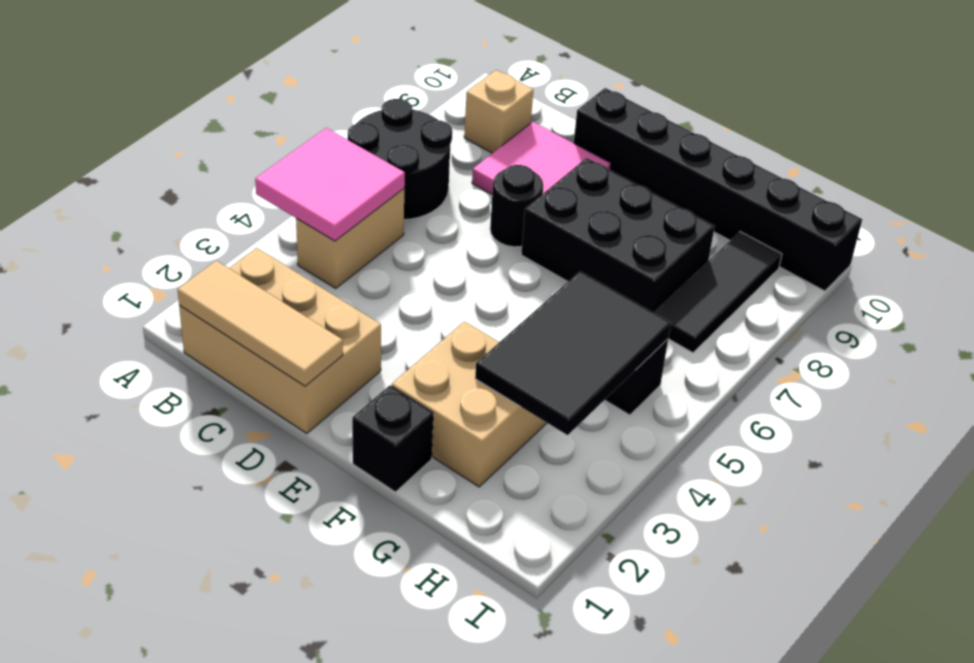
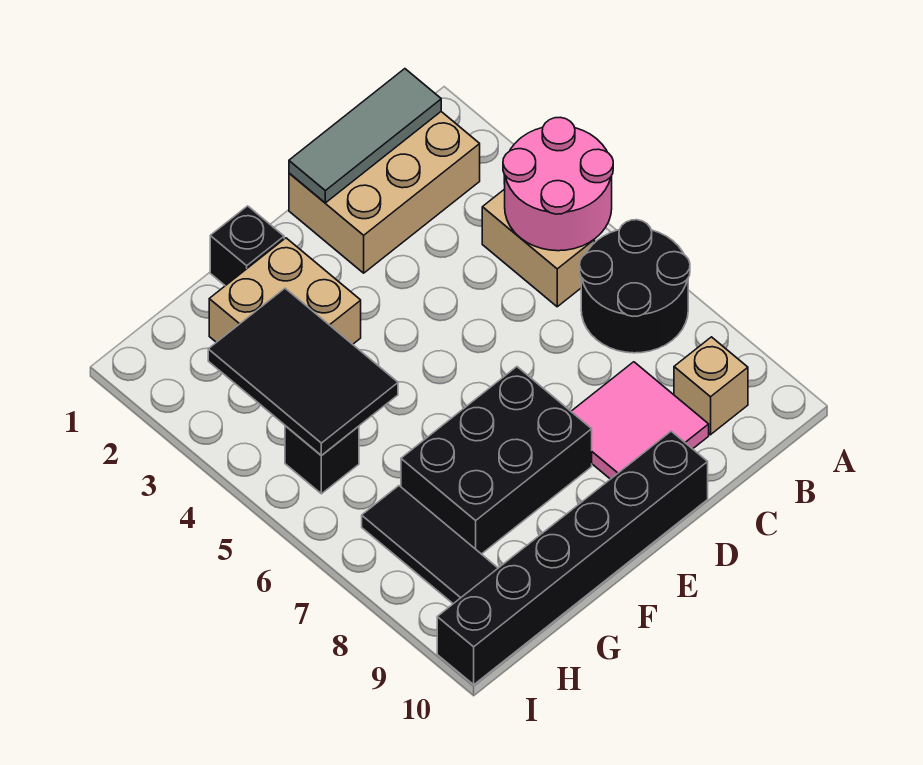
pink 2x2 tile [255,128,405,241] -> pink 2x2 round brick [503,117,613,251]
tan 1x3 tile [177,261,343,386] -> grey 1x3 tile [289,69,441,203]
black 1x1 round brick [490,165,543,247] -> none

